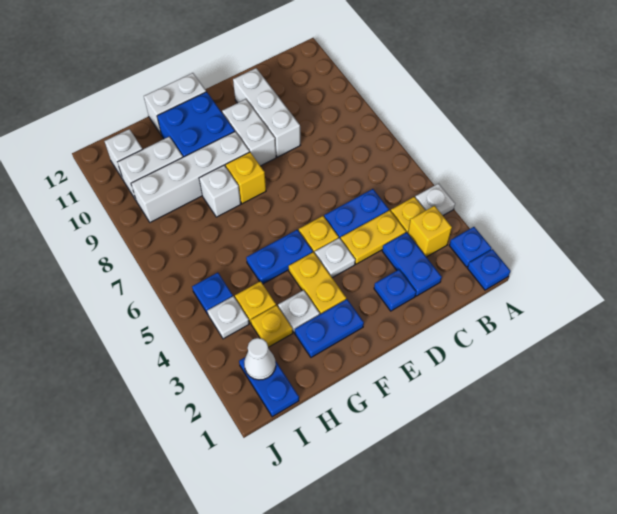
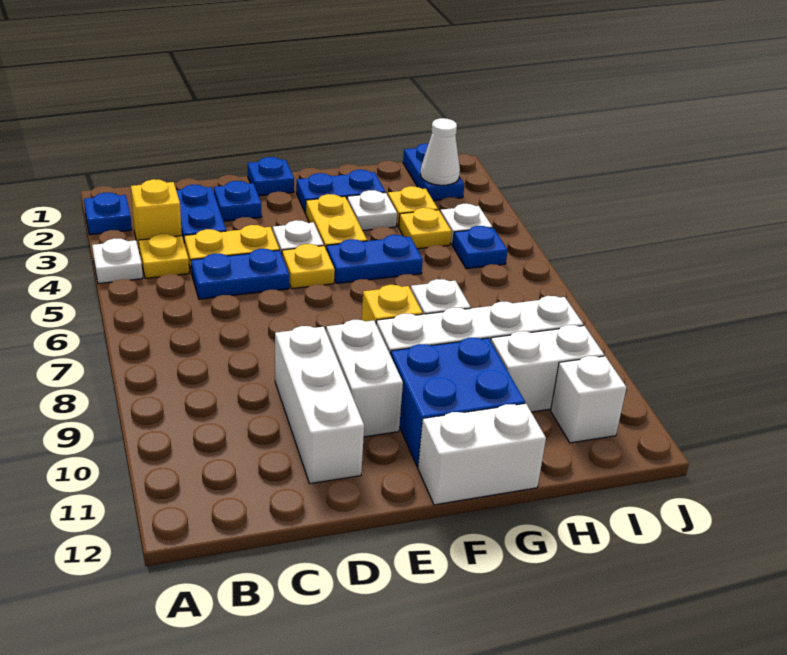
blue 1x1 plate [467,249,510,290] -> blue 1x1 plate moved to [248,157,294,196]

